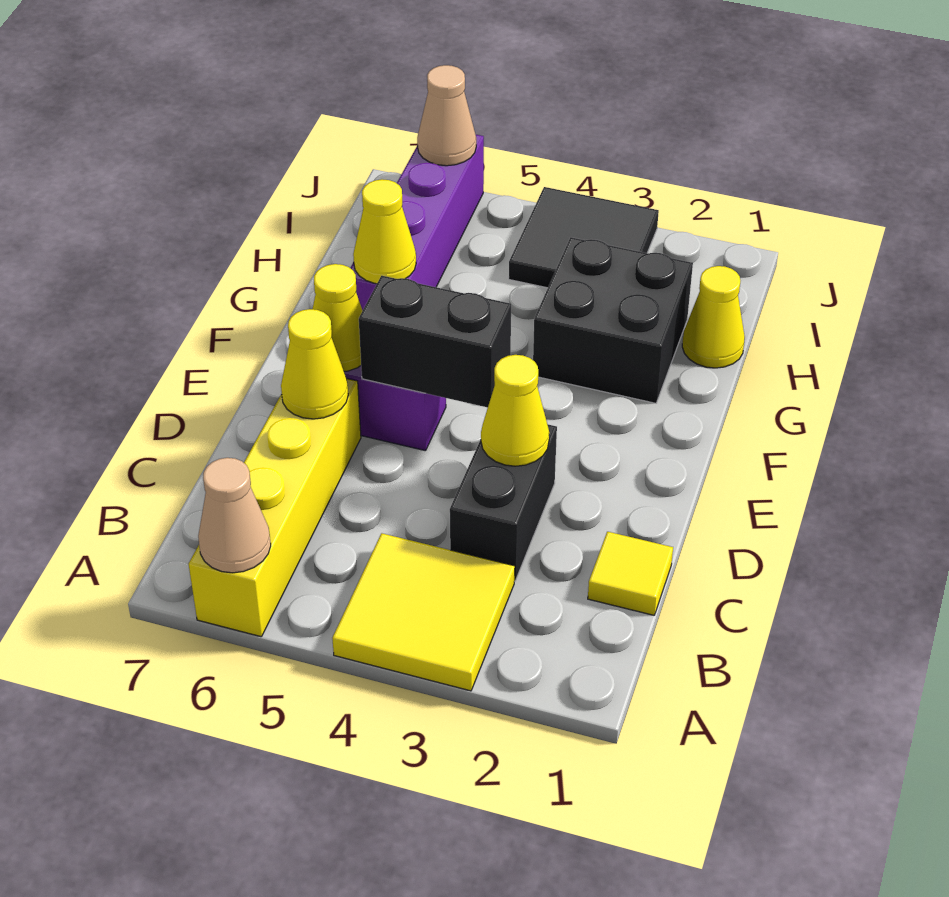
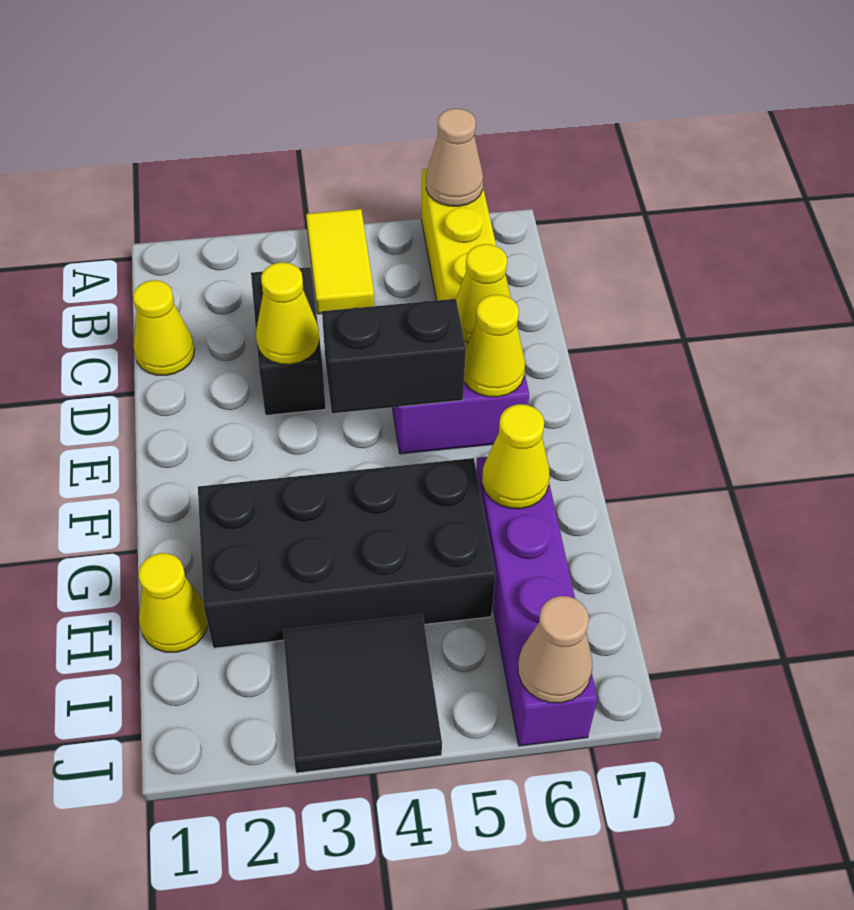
yellow 2x2 tile [332,533,515,691] -> yellow 1x2 tile [306,209,374,314]
yellow 1x1 tile [588,532,673,615] -> yellow 1x1 cone [133,280,195,375]
black 2x2 brick [533,237,693,403] -> black 2x4 brick [198,458,496,648]

